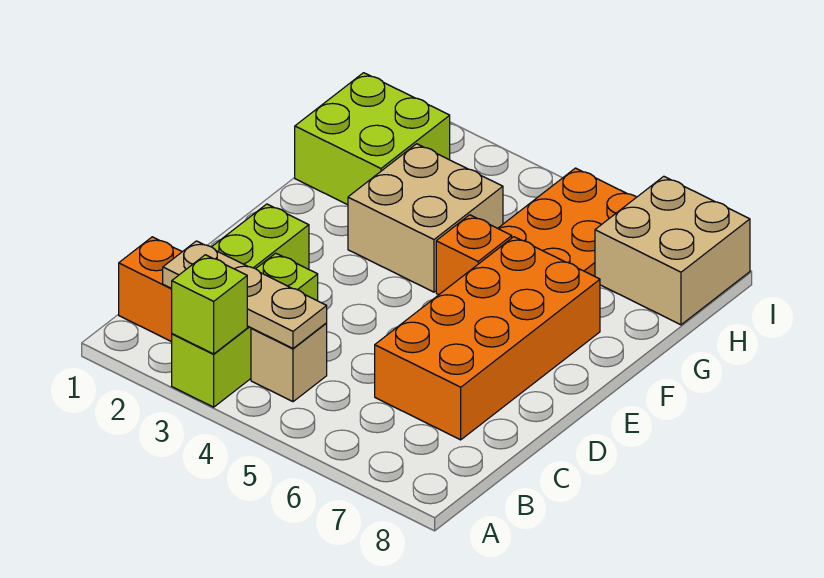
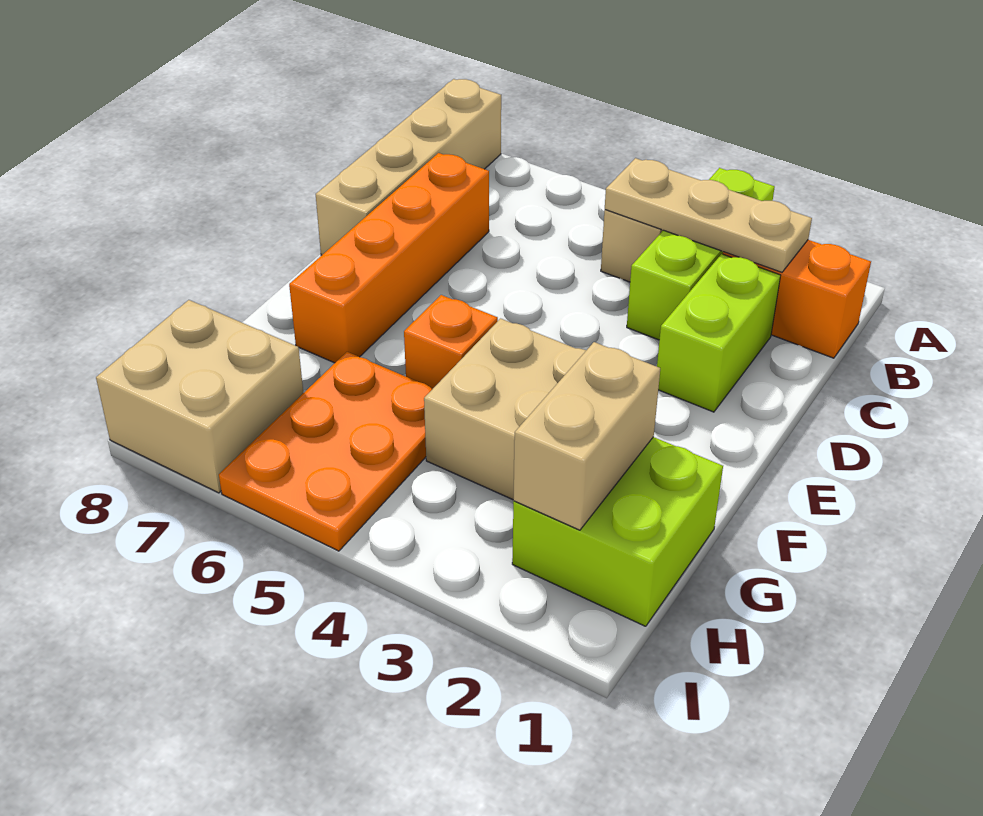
lime 1x1 brick [172,255,247,354] -> none
none -> tan 1x4 brick [316,79,501,255]
orange 2x4 brick [375,237,600,440] -> orange 1x4 brick [289,153,489,363]
none -> tan 1x2 brick [513,342,660,530]

